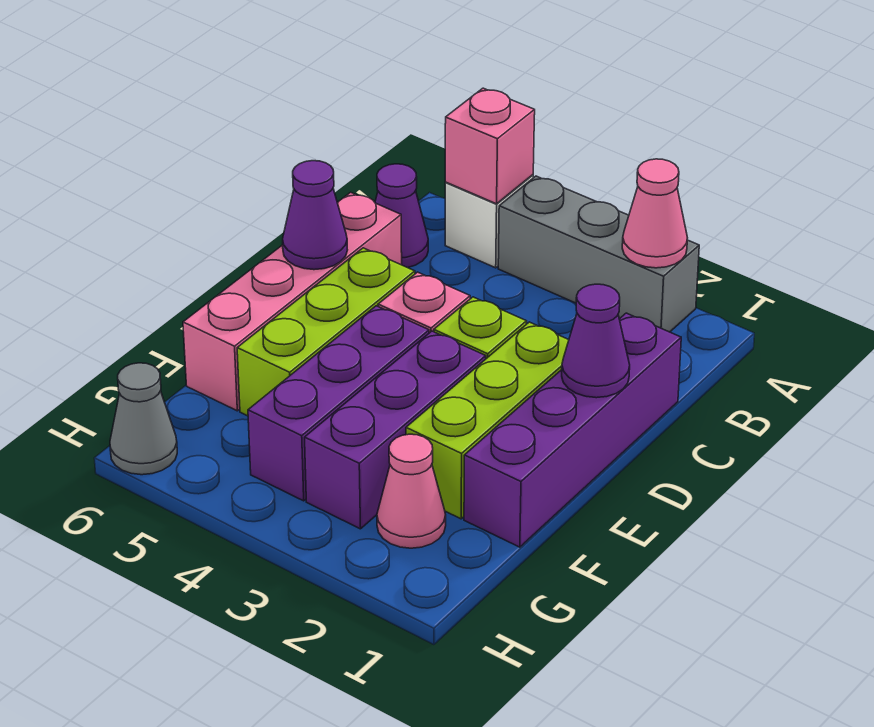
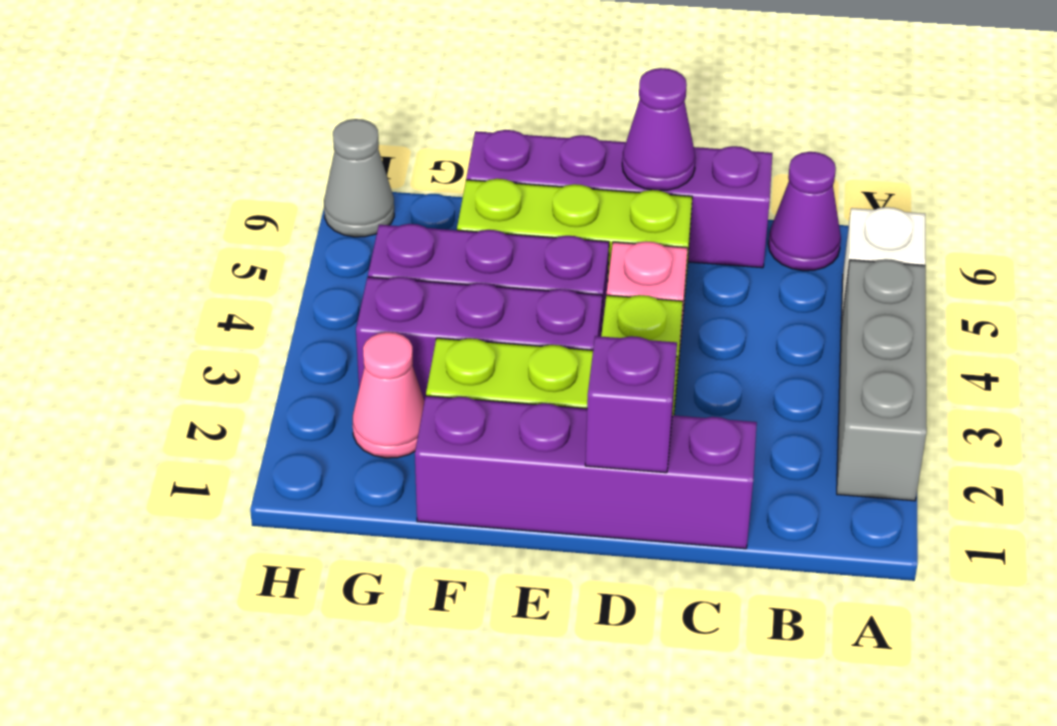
pink 1x1 cone [622,159,687,268] -> none
pink 1x1 brick [445,88,535,204] -> none
pink 1x4 brick [183,192,402,411] -> purple 1x4 brick [466,130,772,268]
purple 1x1 cone [562,284,630,398] -> purple 1x1 brick [585,336,677,473]

